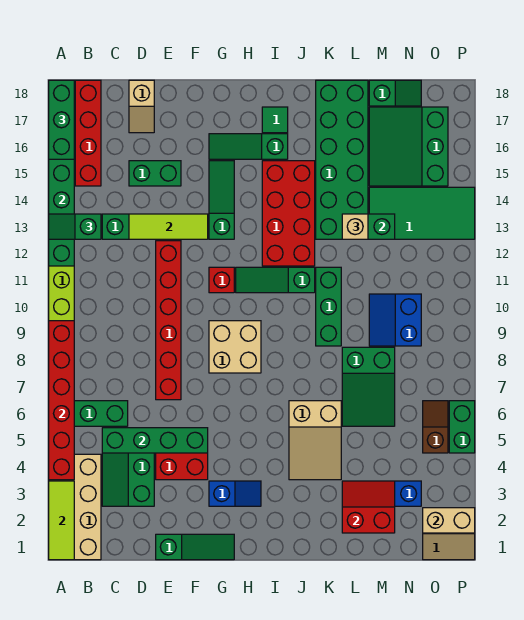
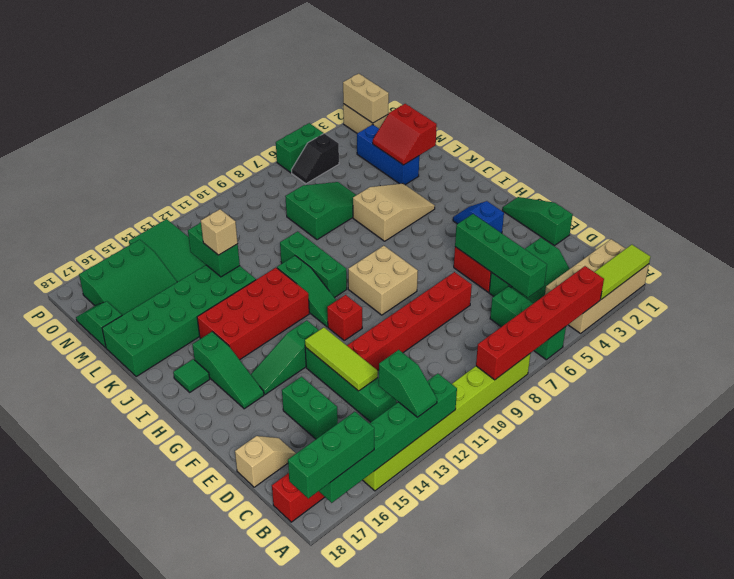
green 1x3 brick [316,267,341,346] -> green 1x3 brick turned to [280,231,347,298]
blue 2x2 slope [369,294,421,346] -> none
brown 1x2 slope [423,401,448,453] -> black 1x2 slope [292,134,339,184]

